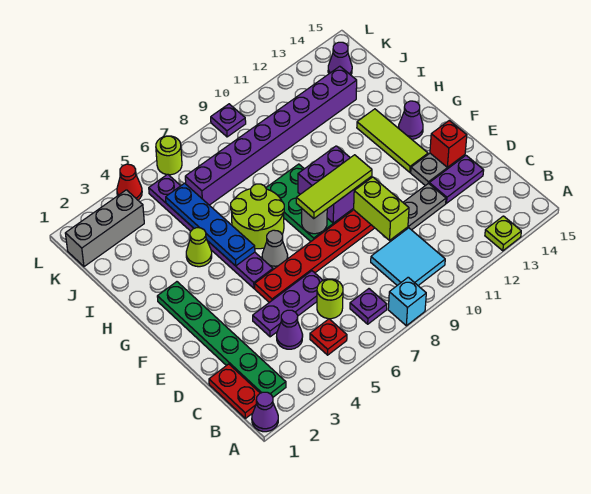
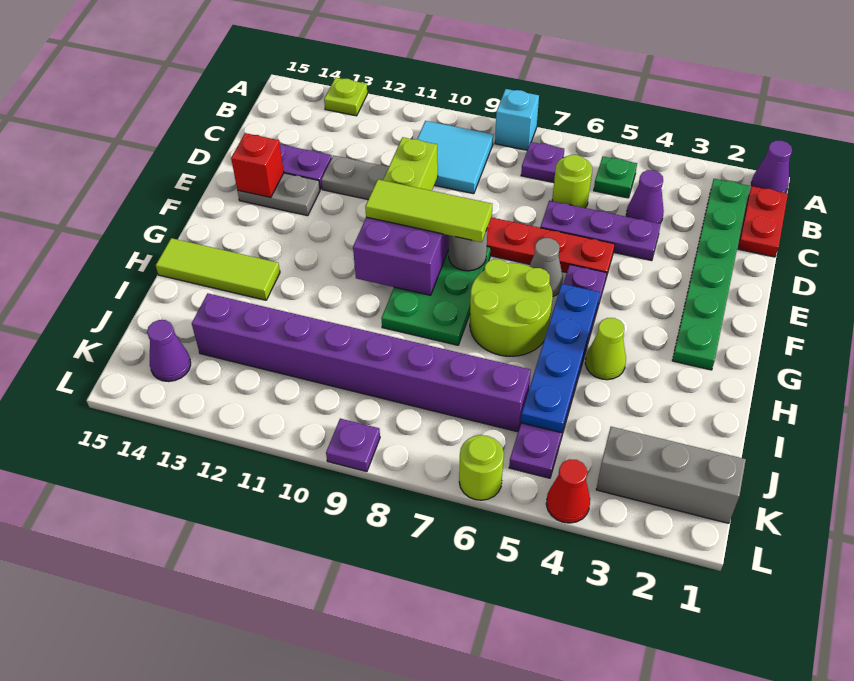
red 1x1 plate [310,319,347,355] -> green 1x1 plate [594,156,637,198]
lime 1x3 tile [357,109,428,172] -> lime 1x3 tile turned to [156,238,280,300]
purple 1x1 cone [399,101,423,139] -> none

